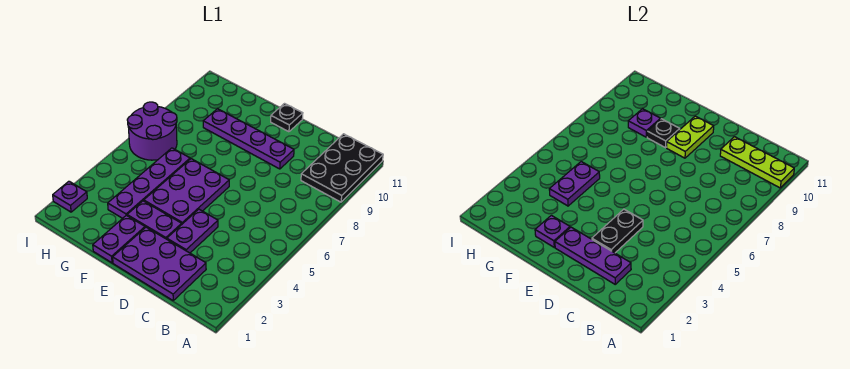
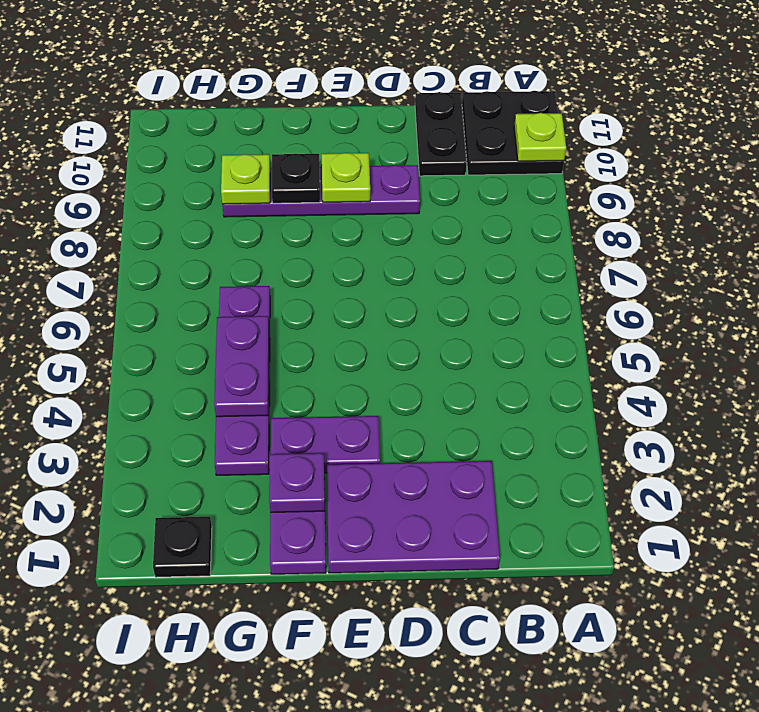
black 2x3 plate [301,134,383,202] -> black 2x2 plate [462,91,564,175]
lime 1x3 plate [720,137,794,188] -> lime 1x1 plate [514,113,566,161]
purple 1x3 plate [555,227,631,284] -> none
purple 1x2 plate [167,209,218,253] -> none
black 1x2 plate [592,209,643,253] -> black 1x2 plate moved to [415,92,467,176]
purple 2x3 plate [144,159,229,224] -> none
lime 1x2 plate [667,116,714,158] -> lime 1x1 plate [322,153,370,202]
black 1x1 plate [271,104,303,132] -> black 1x1 plate moved to [153,517,212,577]
purple 1x1 plate [628,109,661,137] -> lime 1x1 plate [221,154,270,204]
purple 2x2 round brick [127,102,177,160] -> none
purple 1x1 plate [53,181,87,212] -> none

